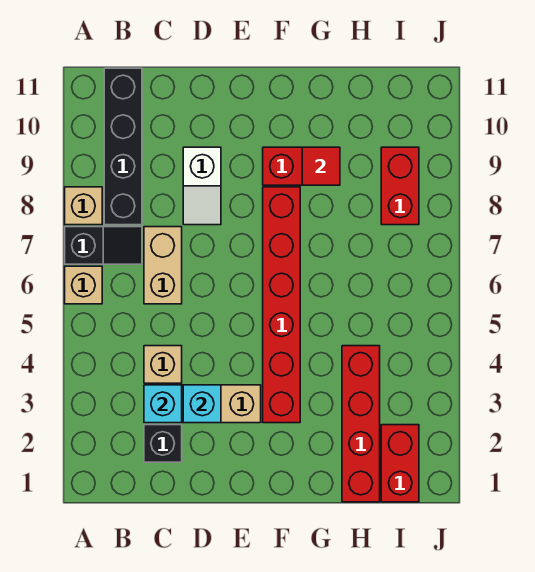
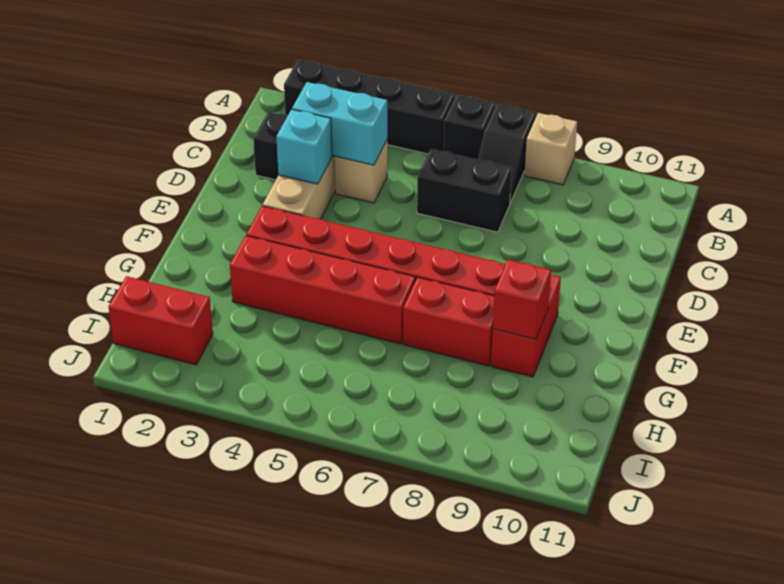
tan 1x1 brick [65,266,102,304] -> black 1x1 brick [444,95,495,160]
black 1x4 brick [104,68,142,225] -> black 1x4 brick moved to [284,60,455,154]
cyan 1x1 brick [144,385,182,423] -> cyan 1x2 brick [292,82,387,165]
tan 1x2 brick [144,227,182,304] -> black 1x2 brick [417,149,512,232]
white 1x2 slope [183,147,221,225] -> none
red 1x1 tile [302,147,340,185] -> red 1x1 brick [493,259,551,339]
red 1x4 brick [342,346,380,502] -> red 1x4 brick moved to [230,236,415,344]
red 1x2 brick [381,147,419,225] -> red 1x2 brick moved to [403,277,494,366]

